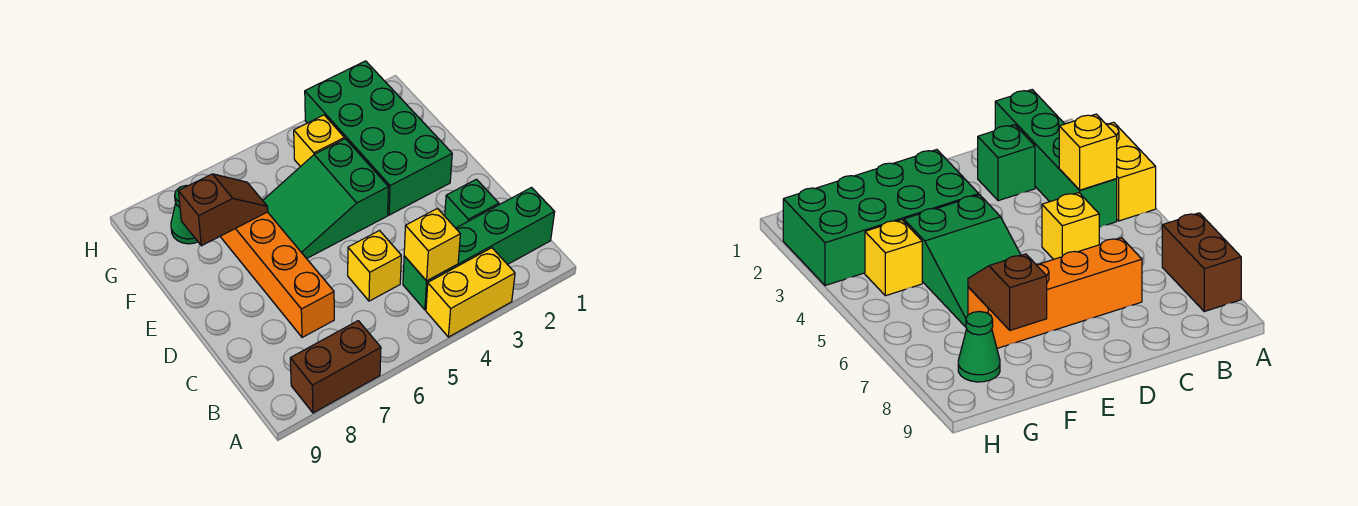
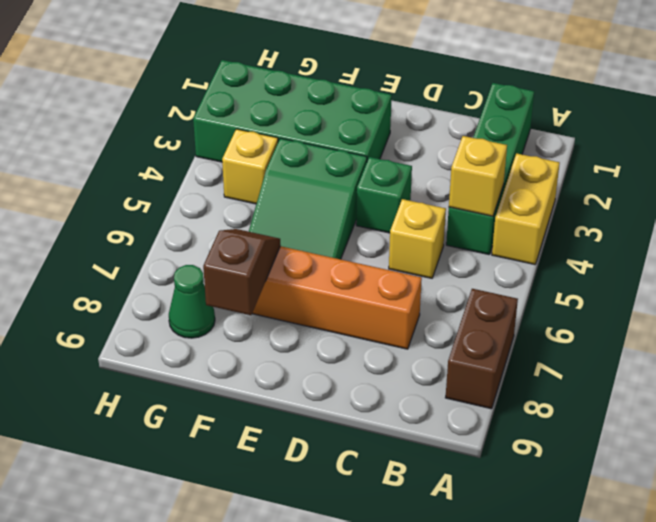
green 1x1 brick [445,179,499,228] -> green 1x1 brick moved to [356,157,412,233]

